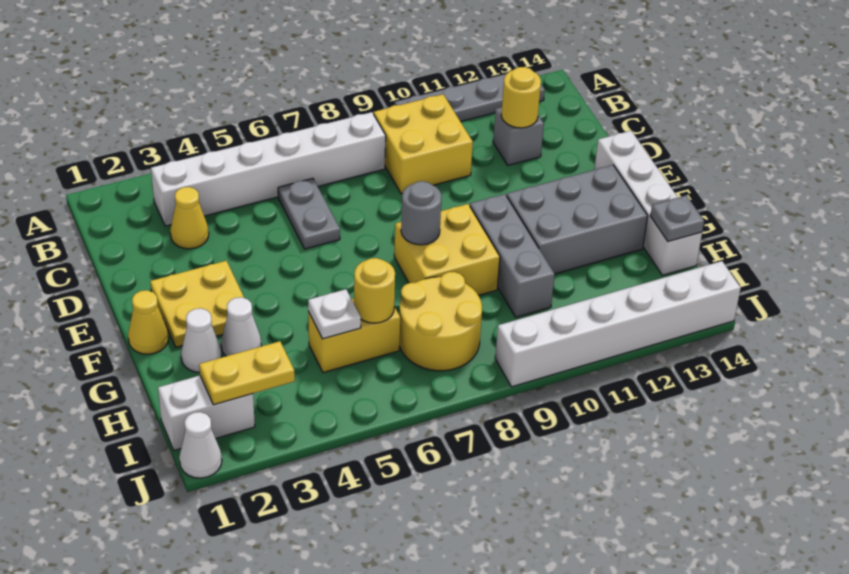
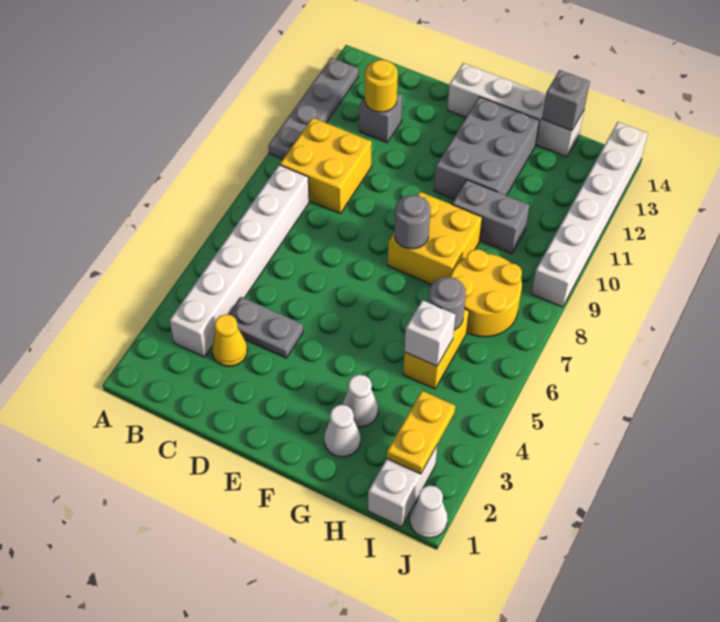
grey 1x2 plate [278,178,340,249] -> grey 1x2 plate moved to [229,297,303,358]
yellow 2x2 plate [150,261,244,347] -> none
yellow 1x1 cone [128,290,169,354] -> none
grey 1x3 brick [470,194,555,317] -> grey 1x2 brick [452,180,529,254]
white 1x1 plate [308,289,361,339] -> white 1x1 brick [405,300,455,366]
yellow 1x1 round brick [354,258,395,323] -> grey 1x1 round brick [429,277,466,330]
grey 1x1 plate [650,196,704,242] -> grey 1x1 brick [542,70,590,131]

